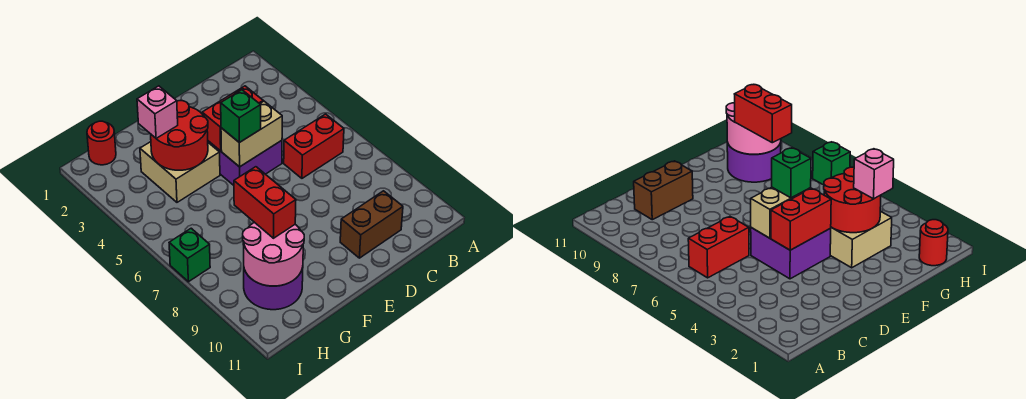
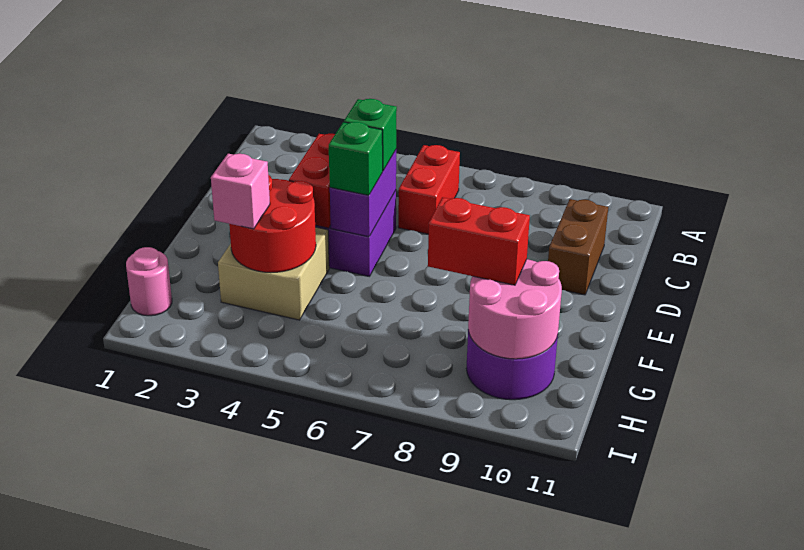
tan 1x2 brick [221,101,282,167] -> purple 1x2 brick [330,150,396,237]
red 1x1 round brick [87,121,116,165] -> pink 1x1 round brick [126,247,172,316]
green 1x1 brick [169,228,210,282] -> green 1x1 brick moved to [344,99,397,170]

